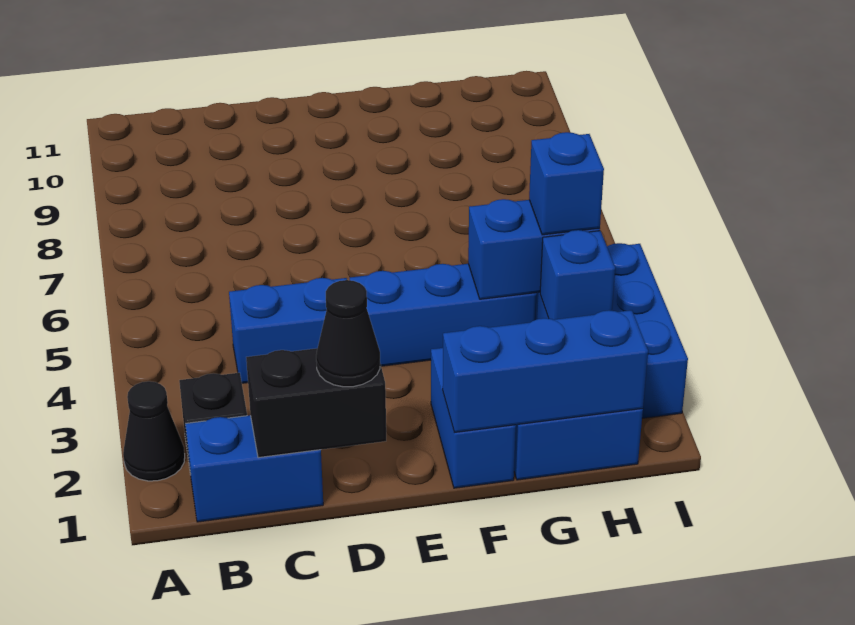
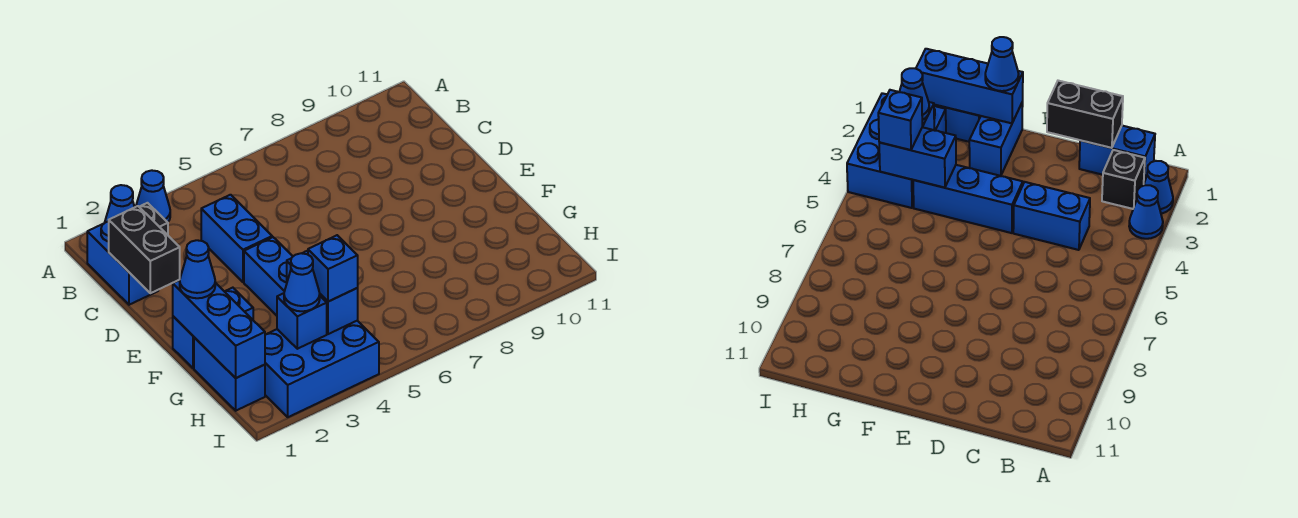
black 1x1 cone [123,381,185,481] -> blue 1x1 cone [105,185,135,223]
none -> blue 1x1 cone [136,170,170,222]
black 1x1 cone [316,280,380,387] -> none
none -> blue 1x1 cone [180,240,215,298]
none -> blue 1x1 cone [284,253,320,311]

